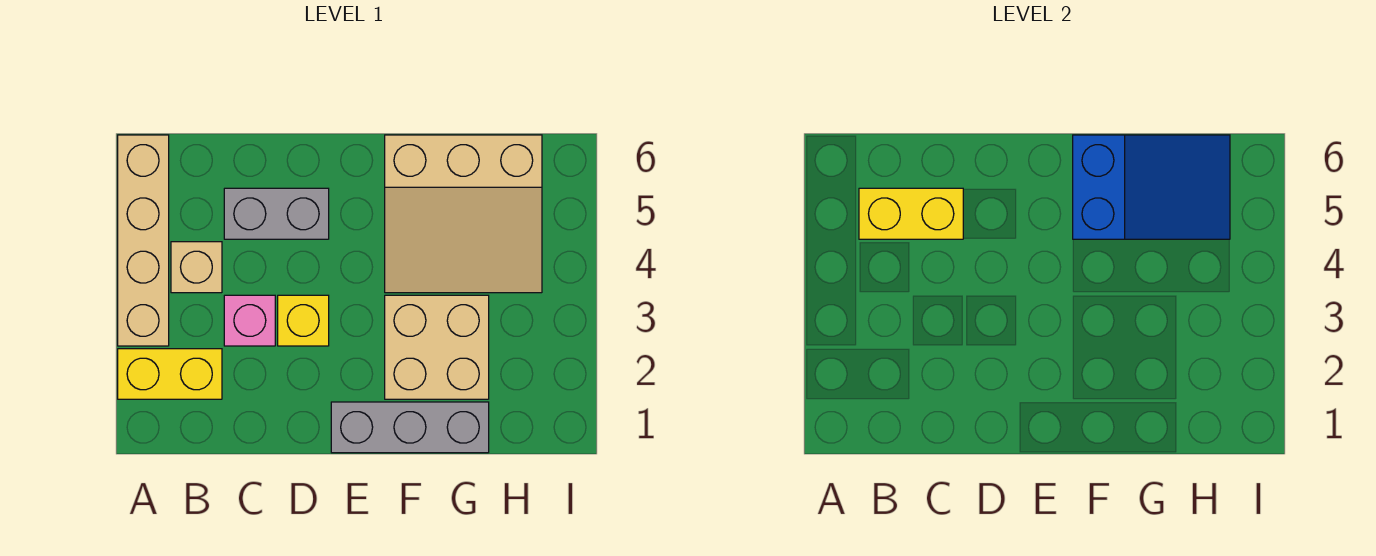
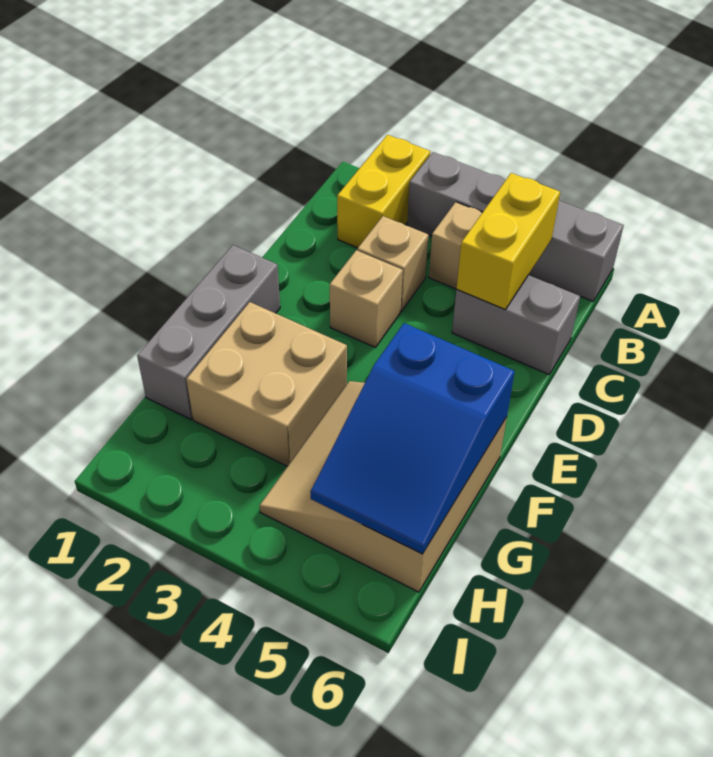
tan 1x4 brick [118,135,169,346] -> grey 1x4 brick [407,152,624,301]
pink 1x1 brick [224,295,275,346] -> tan 1x1 brick [357,216,429,311]
grey 1x2 brick [224,188,329,239] -> grey 1x2 brick turned to [452,275,580,374]
yellow 1x1 brick [278,295,329,346] -> tan 1x1 brick [330,250,403,348]

